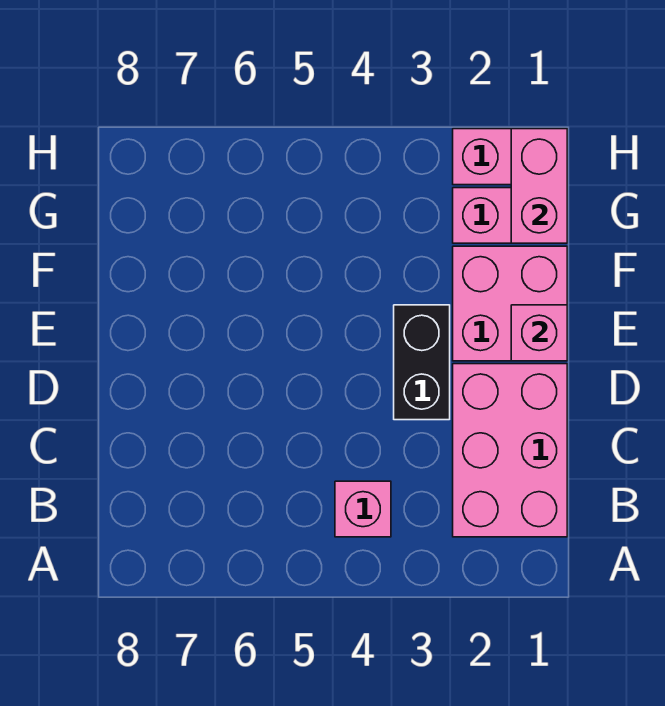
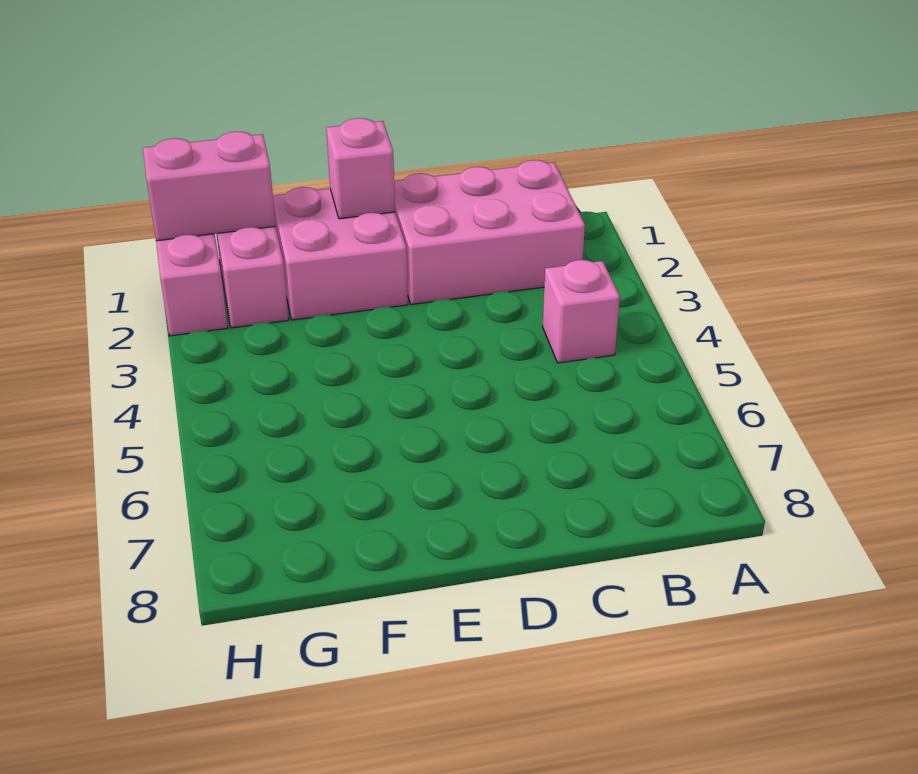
black 1x2 brick [394,305,450,420] -> none

